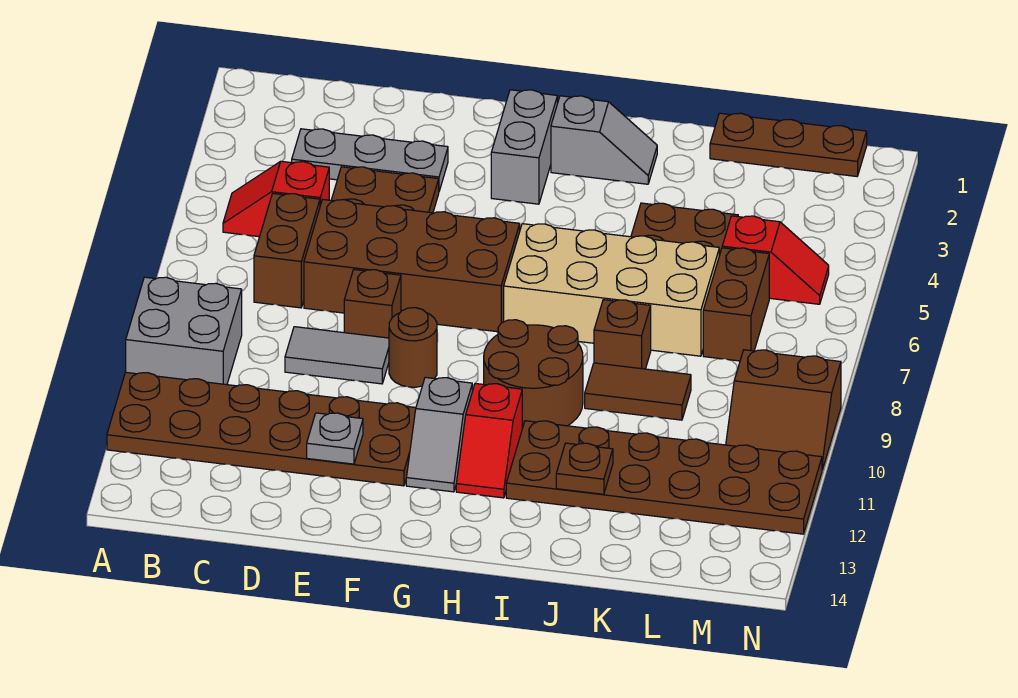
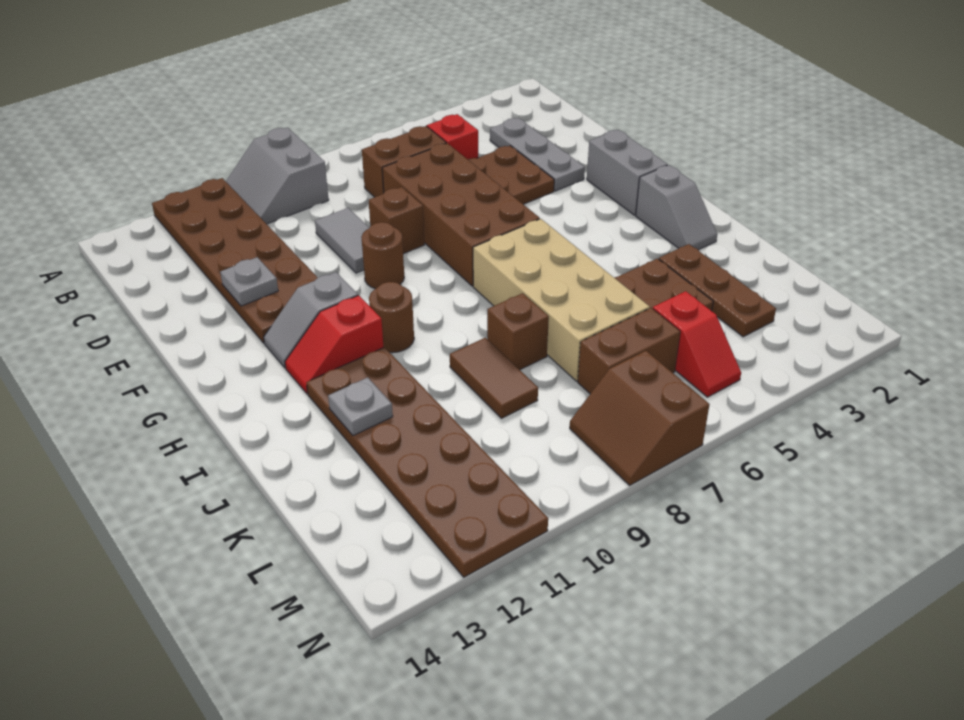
grey 2x2 brick [126,277,242,385] -> grey 2x2 slope [226,128,329,224]
grey 1x2 brick [491,90,557,204] -> grey 1x2 brick turned to [587,130,668,215]
brown 2x2 round brick [484,320,583,428] -> brown 1x1 round brick [369,282,414,353]
brown 1x1 plate [556,443,613,494] -> grey 1x1 plate [328,377,393,435]
brown 1x3 plate [710,113,867,176] -> brown 1x3 plate moved to [659,244,776,337]
brown 2x2 slope [726,350,841,470] -> brown 2x2 slope moved to [570,351,710,485]

